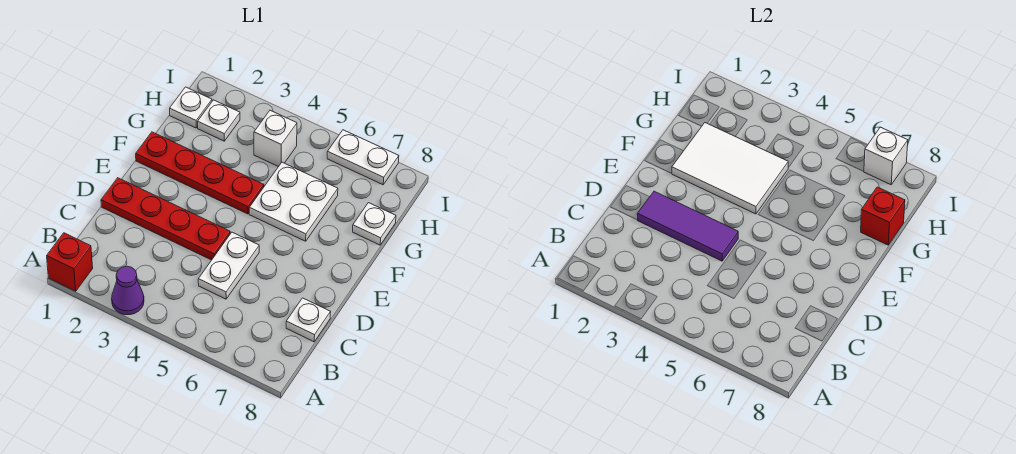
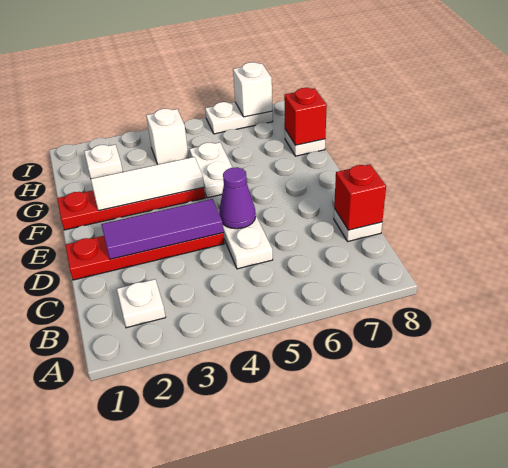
red 1x1 brick [47,233,93,291] -> red 1x1 brick moved to [334,164,386,230]
purple 1x1 cone [112,266,144,315] -> purple 1x1 cone moved to [219,167,256,229]
white 2x3 tile [672,123,788,214] -> white 1x3 tile [91,157,204,211]
white 2x2 plate [249,162,338,241] -> white 1x2 plate [190,142,233,198]
white 1x1 plate [170,87,212,128] -> white 1x1 plate moved to [117,279,166,328]

